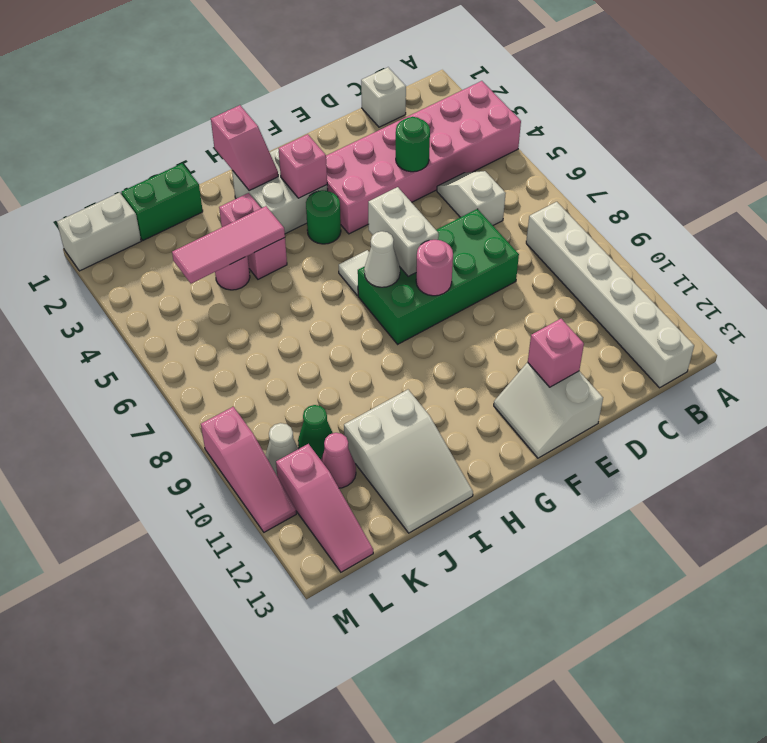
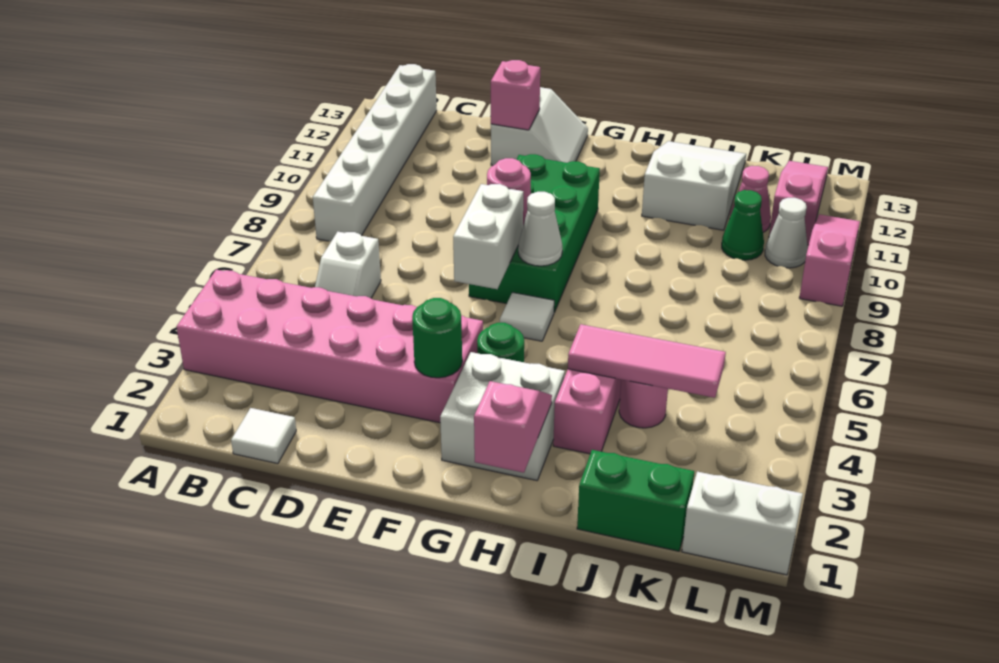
white 1x1 brick [361,67,406,127] -> white 1x1 tile [231,408,296,464]
green 1x1 round brick [396,117,430,172] -> green 1x1 round brick moved to [412,298,462,378]
green 2x4 brick [358,209,519,344] -> green 2x4 brick turned to [469,154,600,312]
pink 1x1 brick [278,134,327,198] -> none

